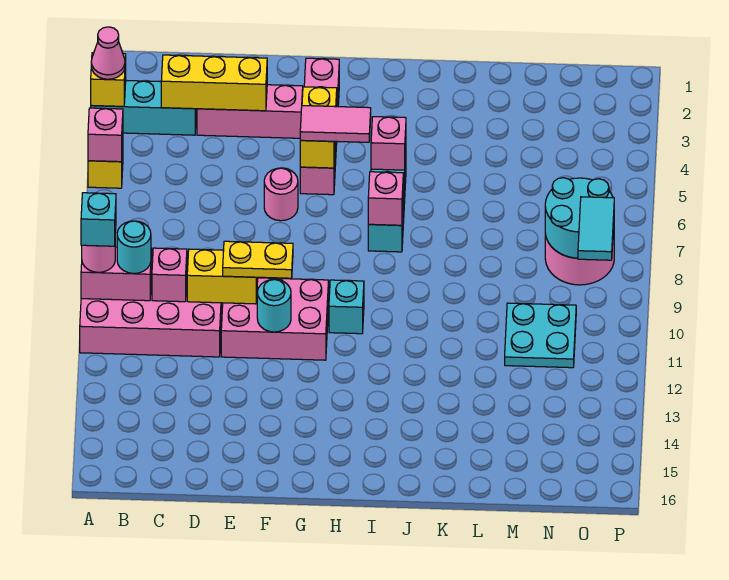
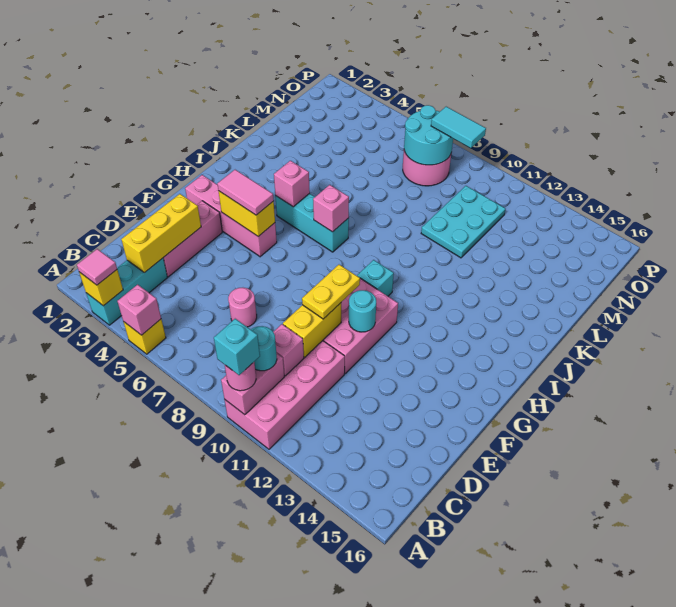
pink 1x1 cone [91,27,125,79] -> pink 1x1 tile [77,249,117,285]
pink 1x1 round brick [264,168,298,221] -> pink 1x1 round brick moved to [228,288,257,327]
pink 1x2 tile [300,106,371,142] -> pink 1x2 tile turned to [217,170,274,215]
cyan 2x2 plate [505,303,576,368] -> cyan 2x3 plate [421,186,505,258]

